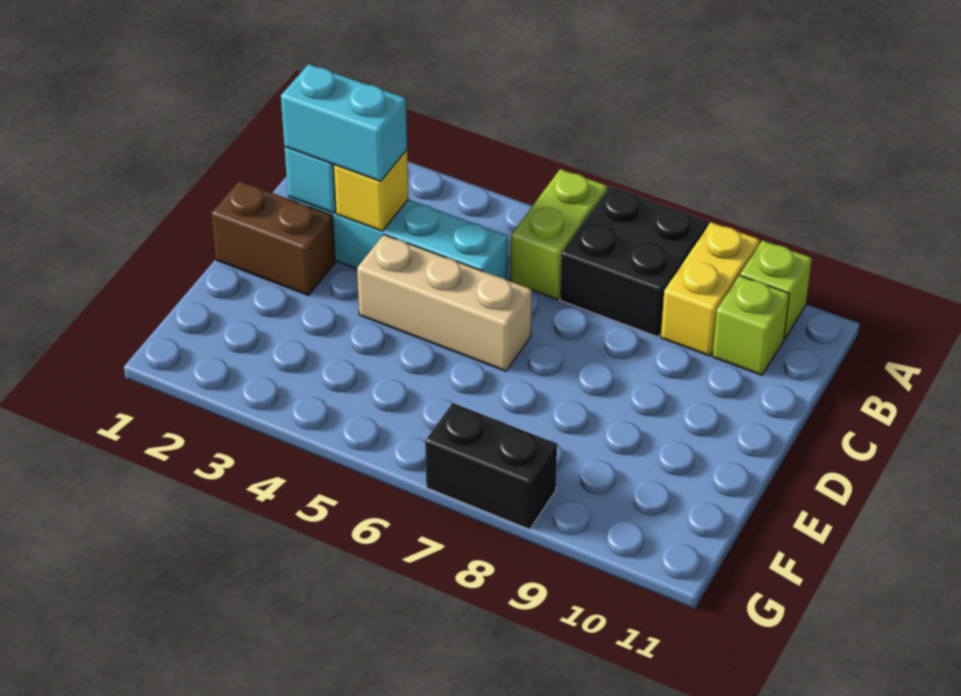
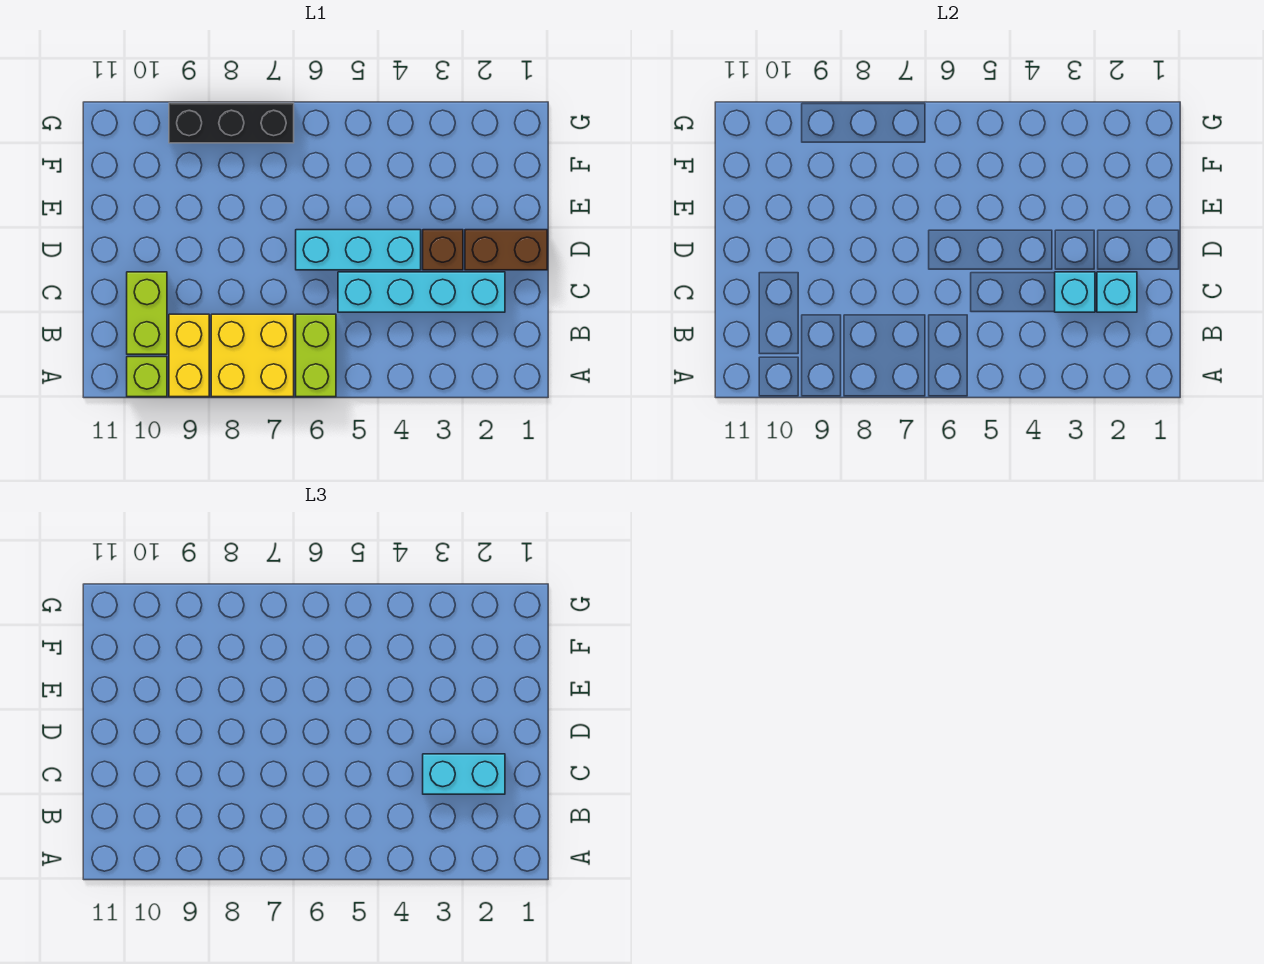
black 2x2 brick [560,187,708,337] -> yellow 2x2 brick [211,314,294,397]
lime 1x1 brick [712,275,789,375] -> lime 1x2 brick [127,272,167,354]
yellow 1x1 brick [334,150,409,231] -> cyan 1x1 brick [1055,272,1095,312]
none -> brown 1x1 brick [423,230,463,270]
tan 1x3 brick [357,235,532,371] -> cyan 1x3 brick [296,230,421,270]
black 1x2 brick [425,403,557,529] -> black 1x3 brick [169,103,294,143]

